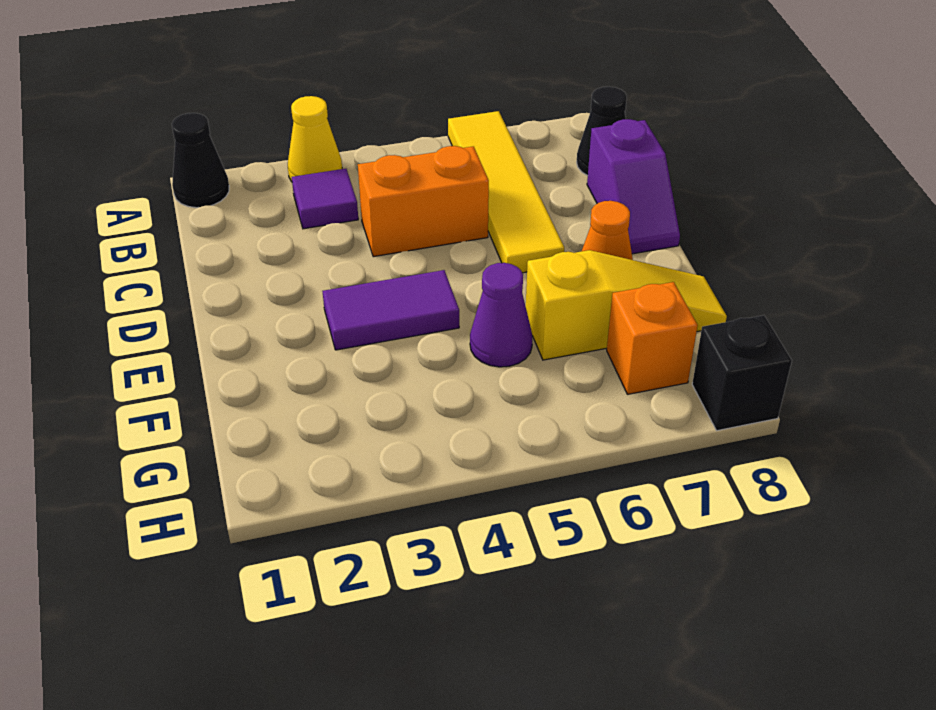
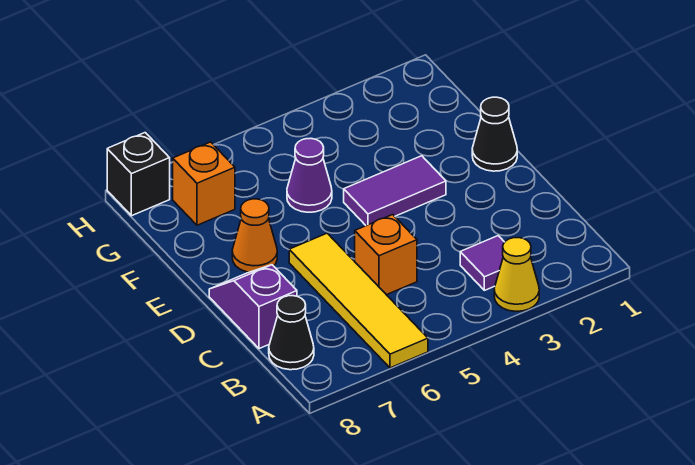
black 1x1 cone [172,113,229,208] -> black 1x1 cone moved to [472,97,517,171]
orange 1x2 brick [358,146,489,257] -> orange 1x1 brick [355,215,417,295]
yellow 1x3 slope [526,250,727,360] -> none

